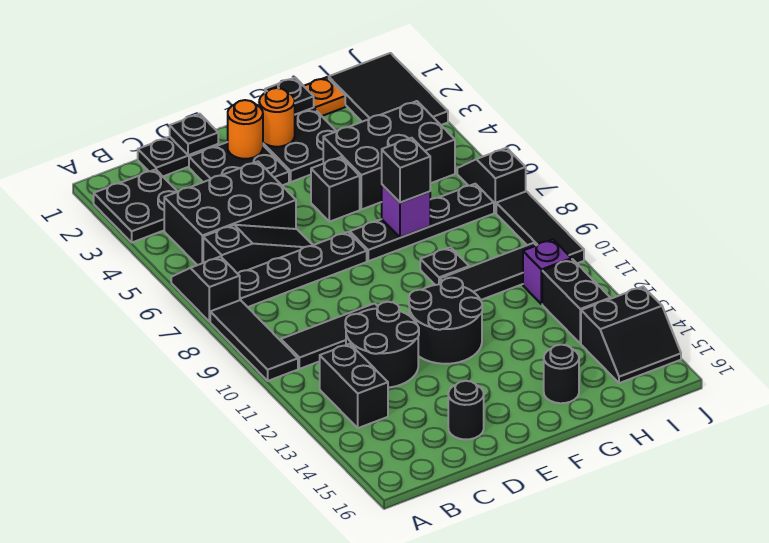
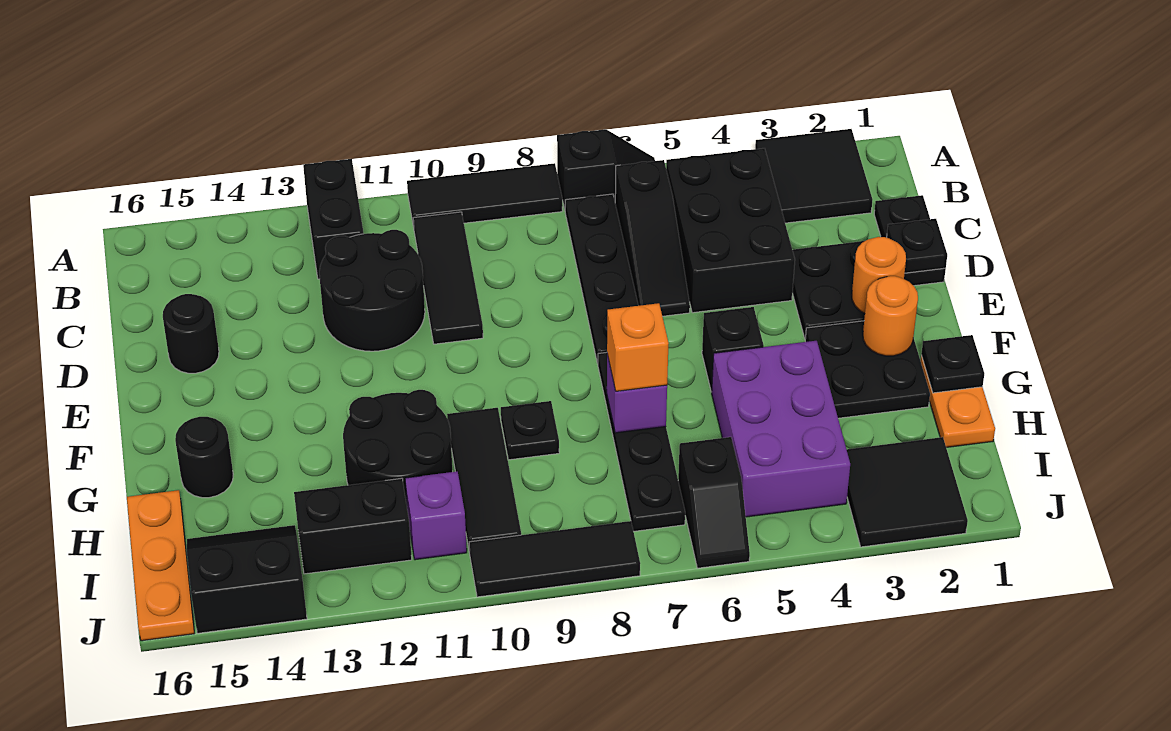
black 2x2 plate [94,169,178,242] -> black 2x2 tile [755,129,873,223]
black 1x2 brick [319,344,388,428] -> black 1x2 brick turned to [303,159,364,279]
black 2x2 round brick [409,278,482,364] -> black 2x2 round brick moved to [343,390,453,504]
black 2x3 brick [323,101,455,210] -> purple 2x3 brick [712,341,850,517]
black 1x1 brick [382,138,430,202] -> orange 1x1 brick [607,303,669,391]
none -> orange 1x3 plate [127,490,194,641]
black 2x3 tile [329,53,448,125] -> black 2x2 tile [847,437,968,547]
black 2x2 slope [581,287,681,383] -> black 2x2 slope turned to [187,525,307,633]
black 1x2 slope [457,148,526,213] -> black 1x2 slope turned to [678,437,750,568]

